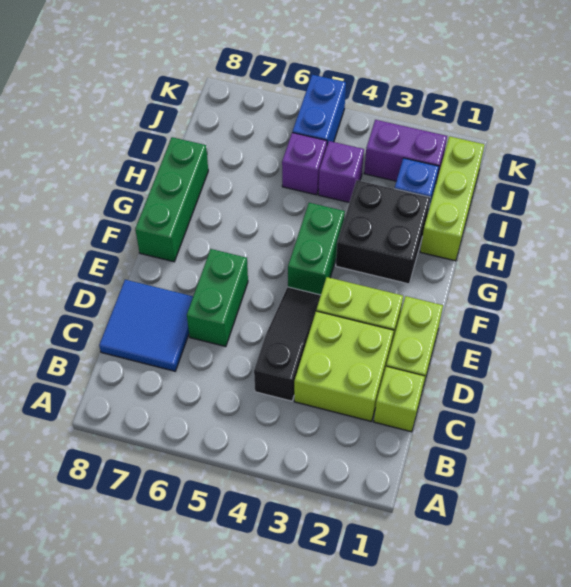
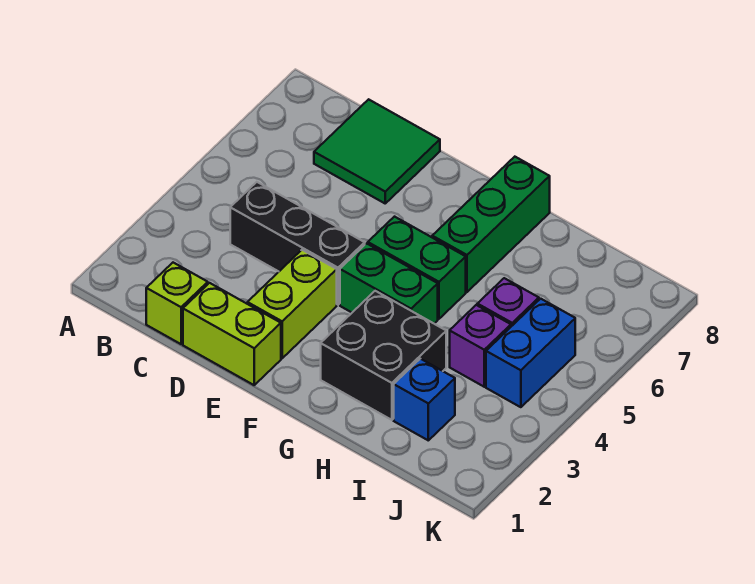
lime 2x2 brick [294,311,394,422] -> none
black 1x3 slope [254,287,321,401] -> black 1x3 brick [230,182,365,305]
blue 2x2 tile [99,280,193,371] -> green 2x2 tile [314,99,440,203]
green 1x2 brick [187,249,248,347] -> green 1x2 brick moved to [368,217,466,319]
green 1x3 brick [135,137,208,262] -> green 1x3 brick turned to [432,157,550,292]
lime 1x3 brick [420,136,485,261] -> none
purple 1x2 brick [364,120,447,181] -> none
blue 1x2 brick [292,75,346,145] -> blue 1x2 brick turned to [486,299,575,407]

